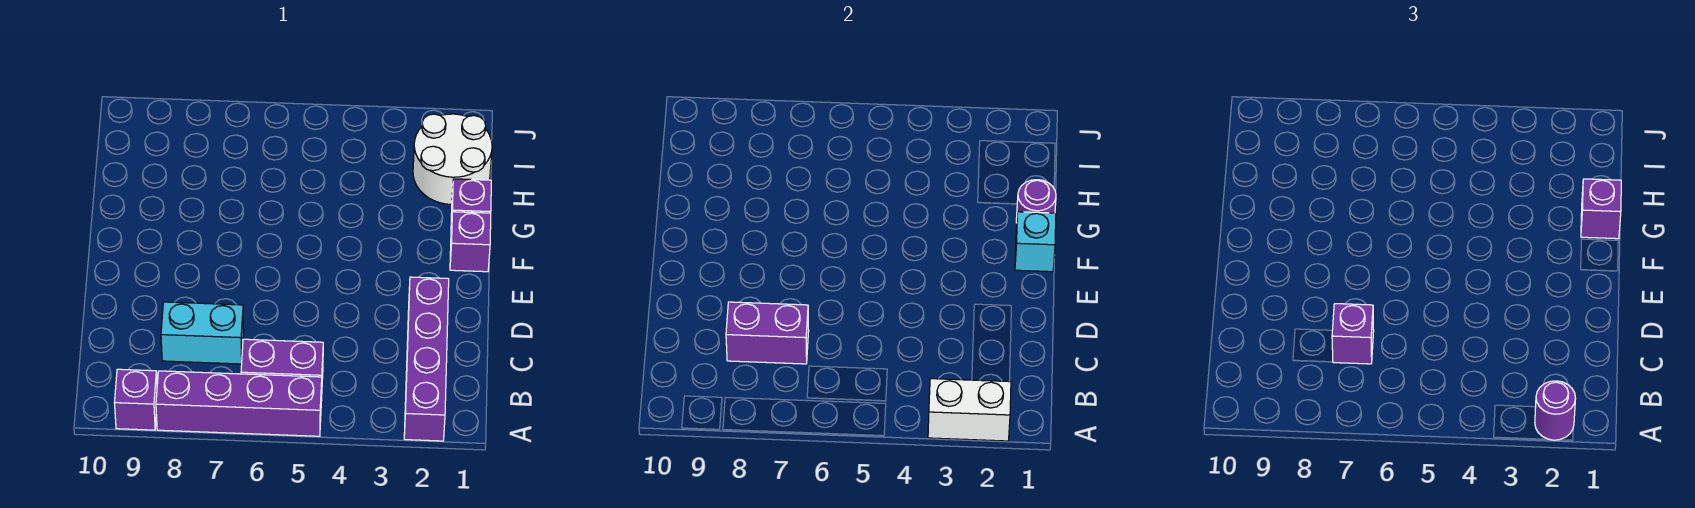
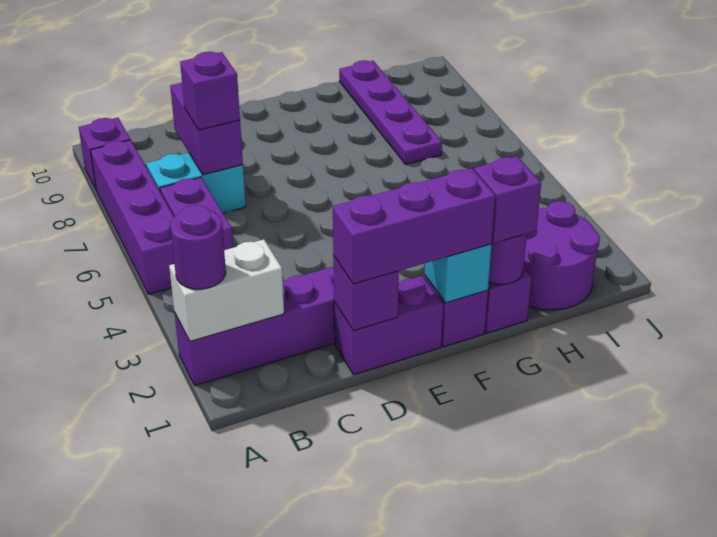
white 1x2 brick [928,379,1011,441] -> white 1x2 brick turned to [169,239,284,341]
cyan 1x2 brick [161,302,244,364] -> cyan 1x2 brick turned to [146,153,246,213]
none -> purple 1x2 brick [334,276,443,375]
none -> purple 1x1 brick [333,255,399,331]
none -> purple 1x3 brick [333,168,495,284]
white 2x2 round brick [413,114,492,204] -> purple 2x2 round brick [523,201,600,310]
none -> purple 1x4 plate [339,60,442,164]

